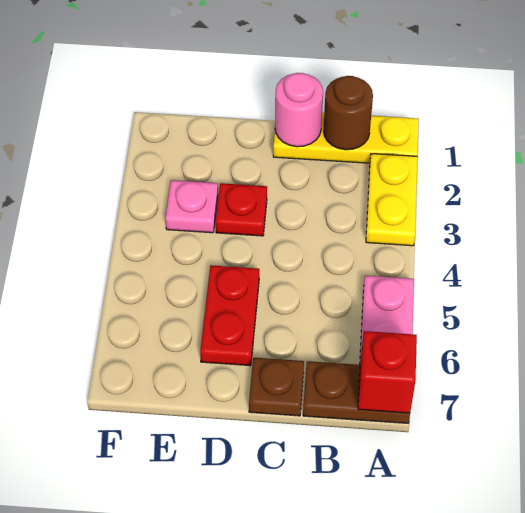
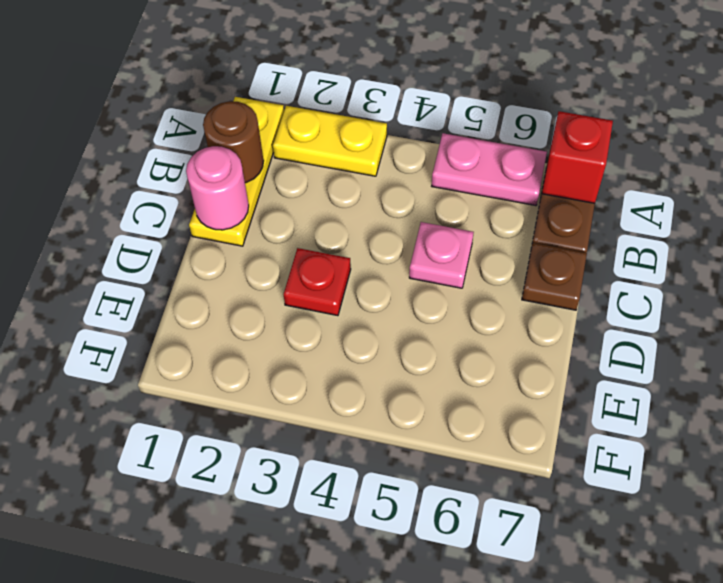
red 1x2 plate [200,265,259,366] -> none
pink 1x1 plate [165,180,218,233] -> pink 1x1 plate moved to [409,222,474,288]

